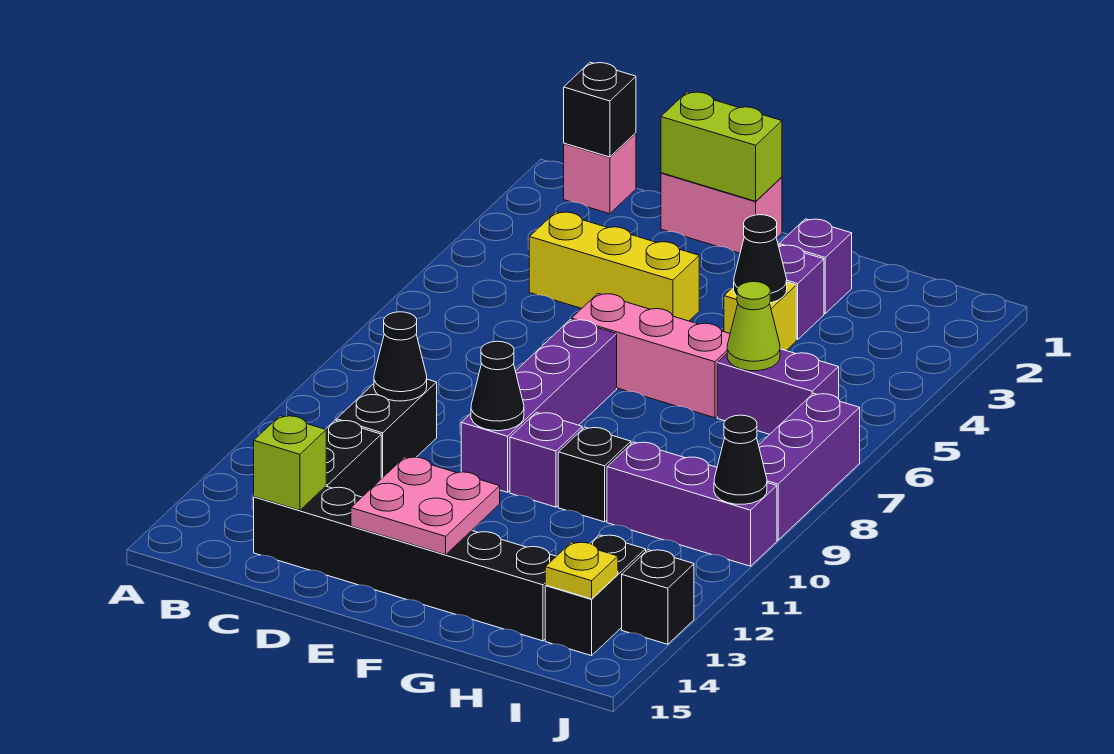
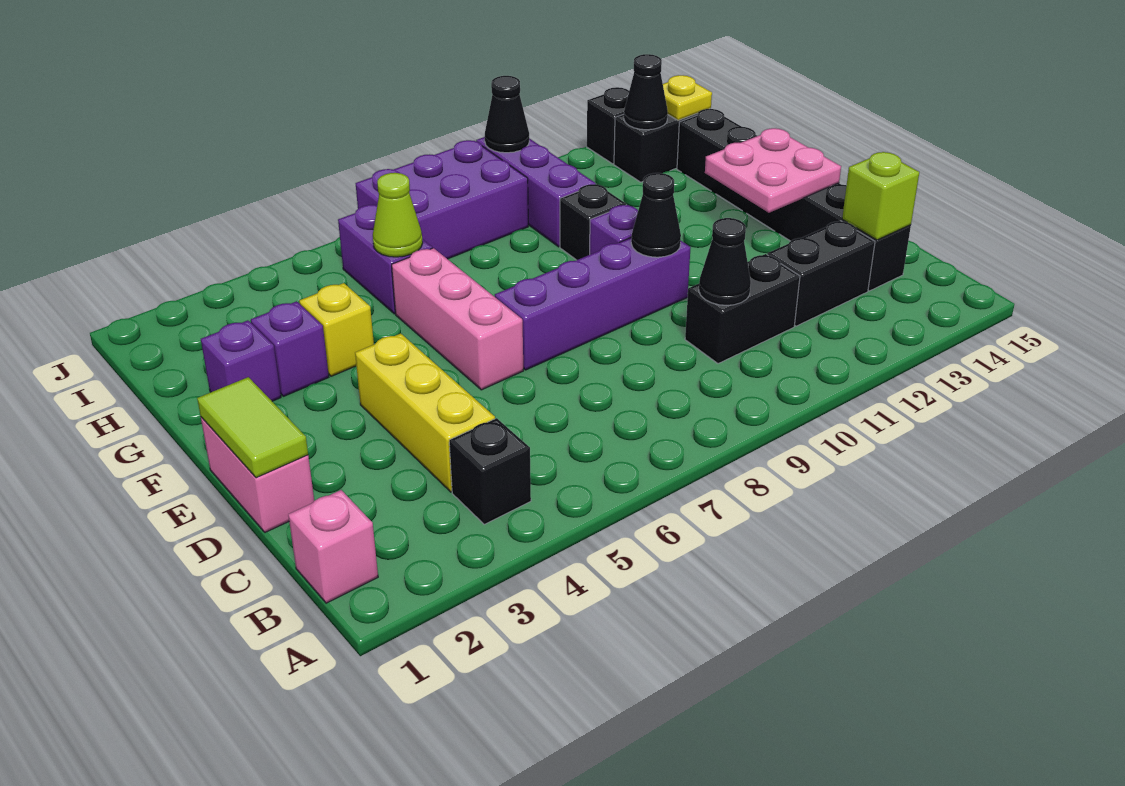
black 1x1 brick [564,62,636,157] -> black 1x1 brick moved to [449,418,531,524]
lime 1x2 brick [661,92,782,201] -> lime 1x2 tile [197,377,308,478]
black 1x1 cone [734,215,787,303] -> black 1x1 cone moved to [624,54,668,130]
purple 1x3 brick [759,393,860,540] -> purple 2x3 brick [356,140,528,259]

